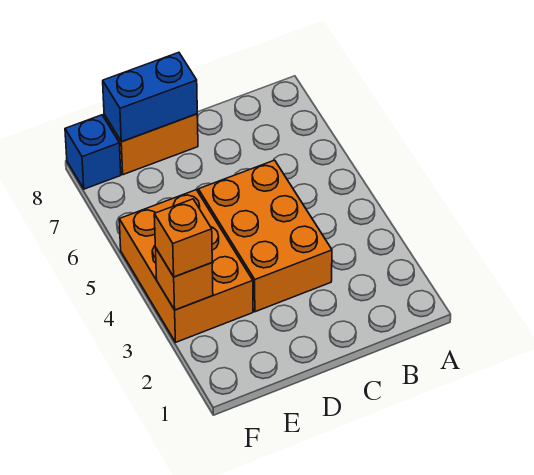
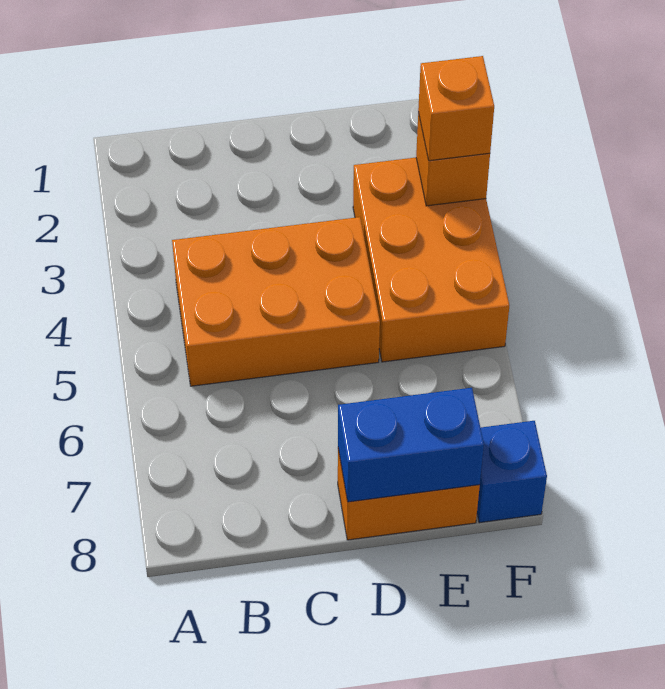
orange 2x3 brick [198,160,332,312] -> orange 2x3 brick turned to [172,217,380,386]

